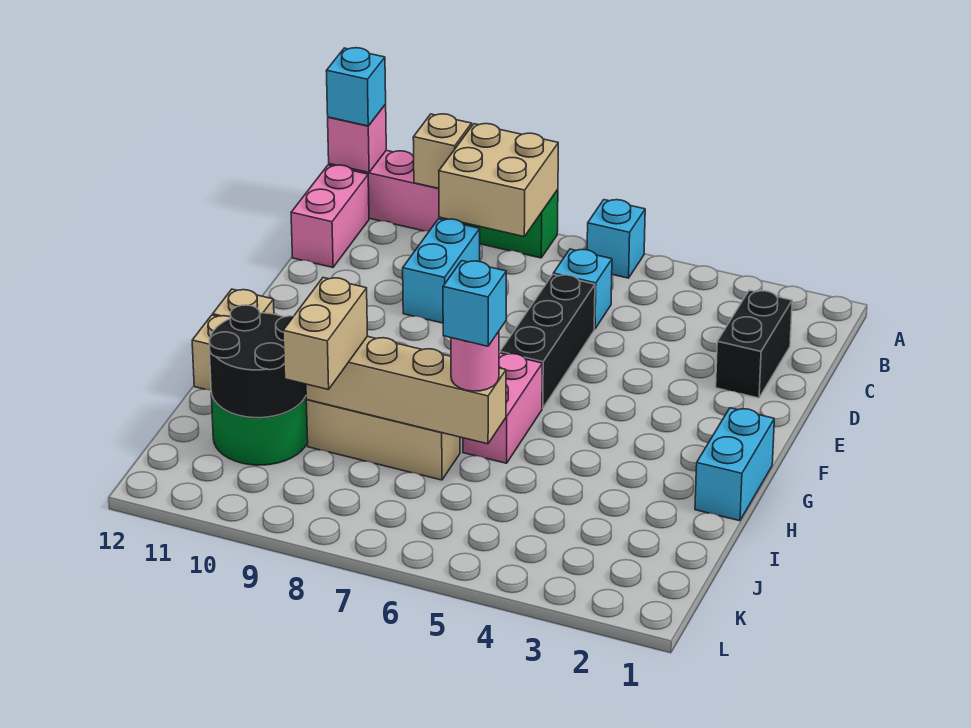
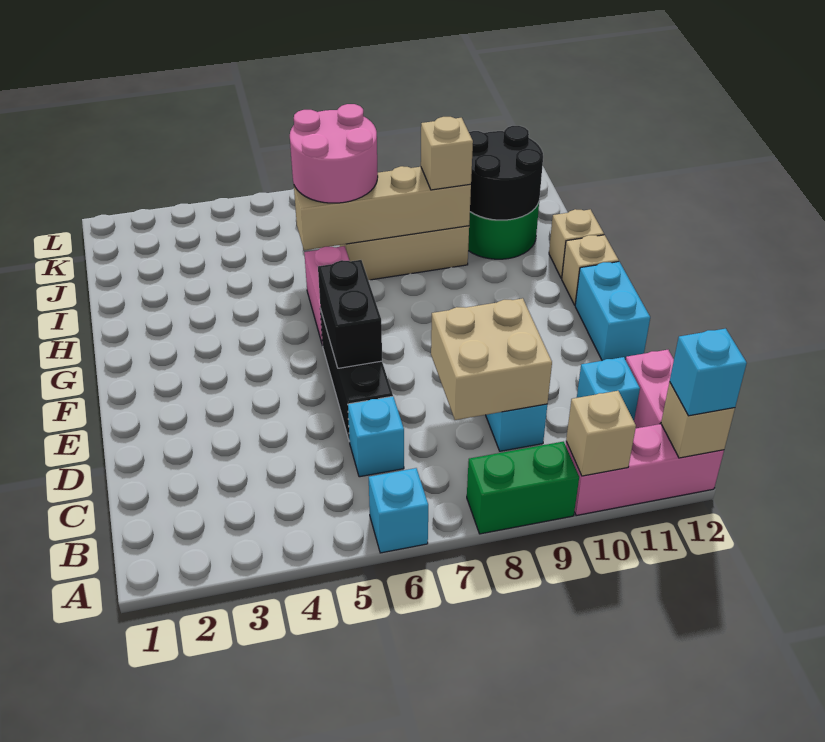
tan 2x2 brick [439,124,558,237] -> tan 2x2 brick moved to [431,298,552,420]
pink 1x1 brick [328,104,386,172] -> tan 1x1 brick [661,382,735,458]
black 1x2 brick [716,290,792,398] -> black 1x2 brick moved to [318,260,382,368]
cyan 1x2 brick [695,408,774,521] -> cyan 1x2 brick moved to [575,262,650,361]
pink 1x1 round brick [451,331,499,391] -> pink 2x2 round brick [290,104,378,203]
cyan 1x1 brick [443,261,506,346] -> cyan 1x1 brick moved to [577,357,640,421]
tan 1x2 brick [283,278,368,390] -> tan 1x1 brick [421,117,473,190]

